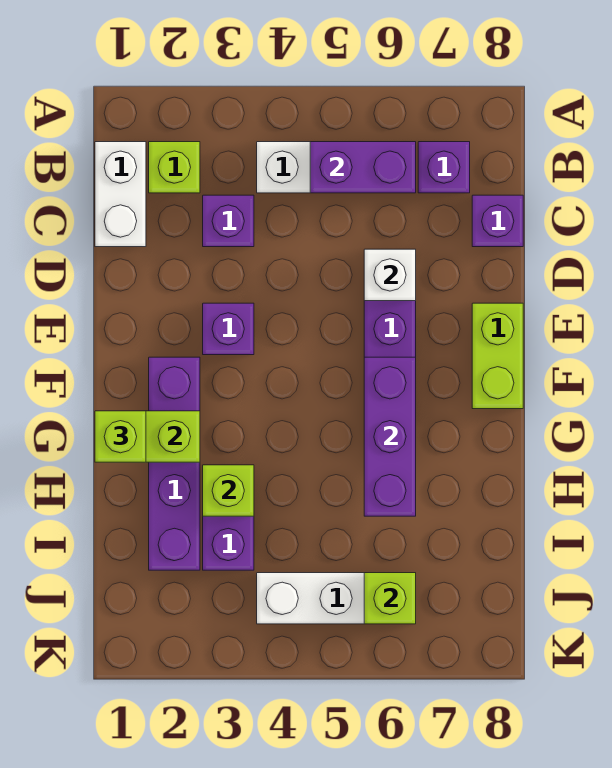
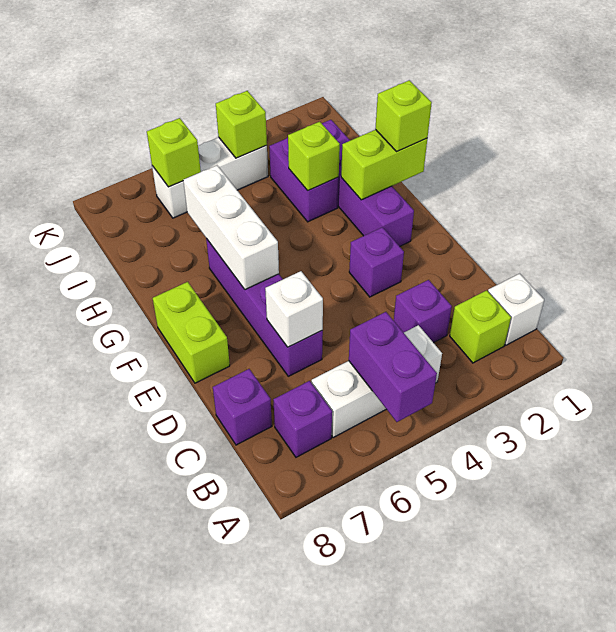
white 1x2 brick [95,142,146,247] -> white 1x1 brick [488,274,544,345]
purple 1x2 brick [310,142,416,193] -> purple 1x2 brick turned to [349,312,437,422]
purple 1x3 brick [364,357,416,516] -> white 1x3 brick [183,165,279,290]
none -> lime 1x1 brick [216,91,267,158]

